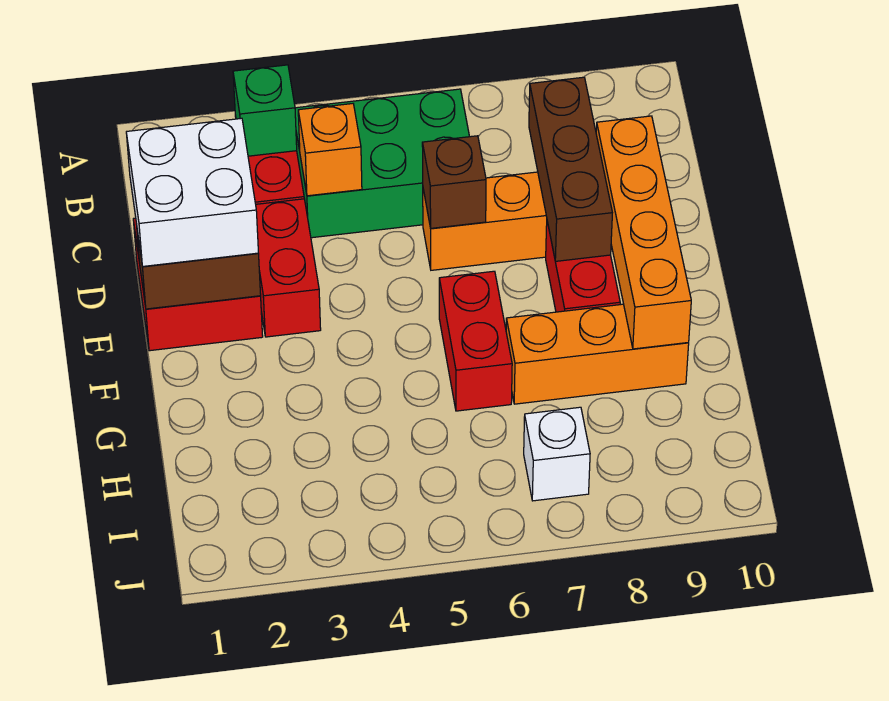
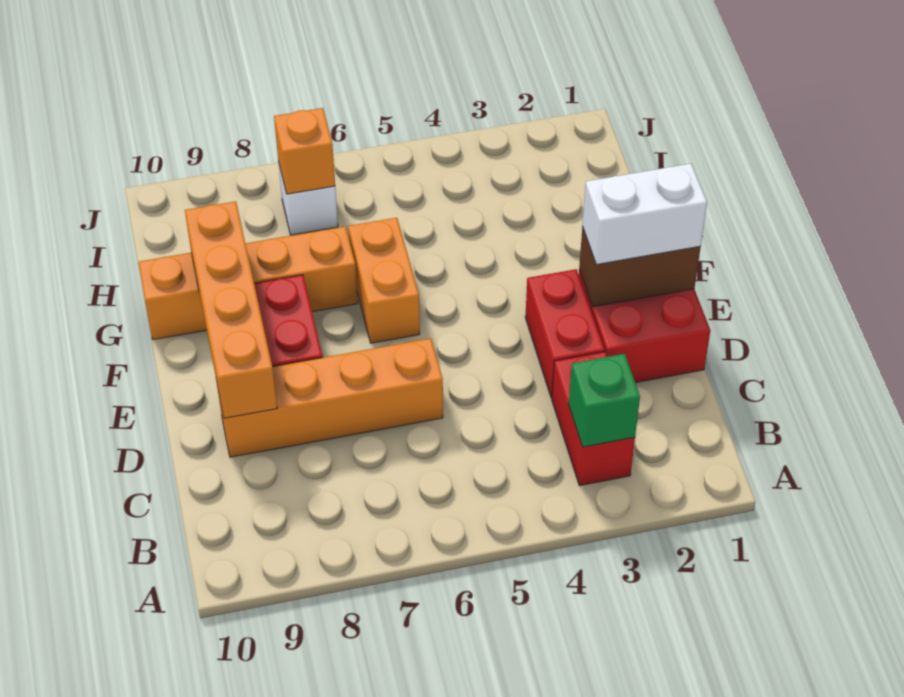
green 2x3 brick [295,89,470,238] -> none
orange 1x1 brick [298,104,362,196] -> orange 1x1 brick moved to [274,108,335,194]
brown 1x3 brick [529,77,612,261] -> none
white 2x2 brick [126,118,258,267] -> white 1x2 brick [582,164,707,265]
brown 1x1 brick [422,136,486,228] -> none
red 1x2 brick [439,271,512,411] -> orange 1x2 brick [348,218,420,343]
orange 1x3 brick [506,304,689,404] -> orange 1x4 brick [138,227,358,340]

